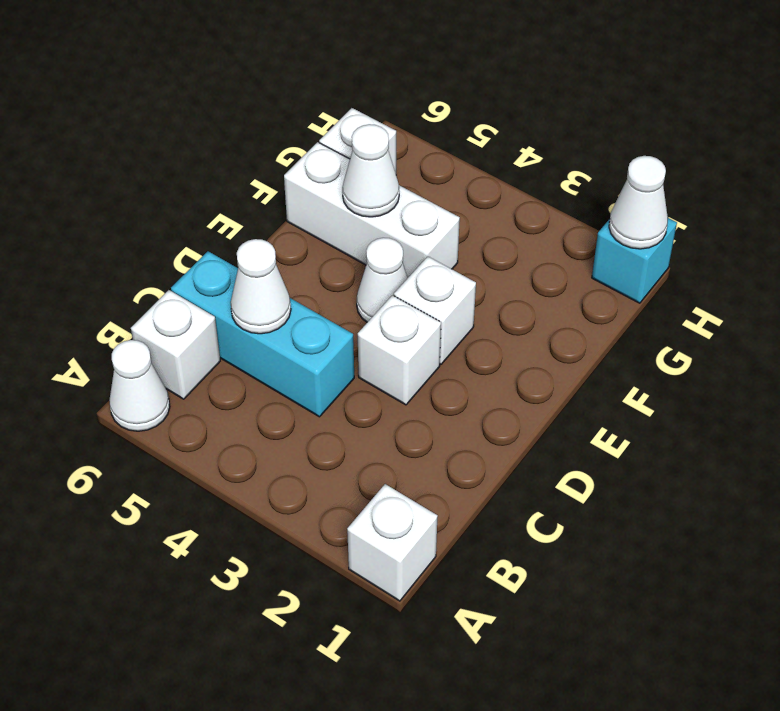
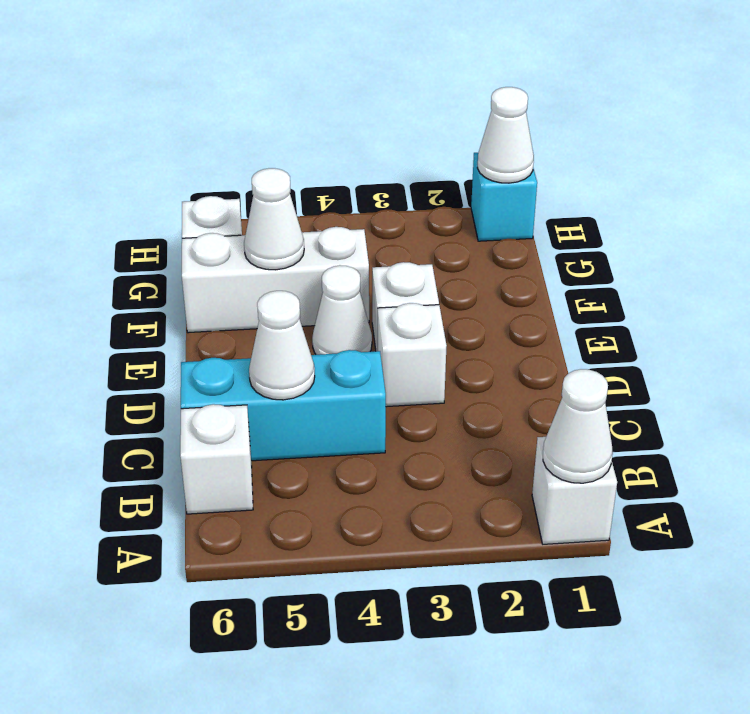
white 1x1 cone [109,340,170,431] -> white 1x1 cone moved to [543,369,613,483]

